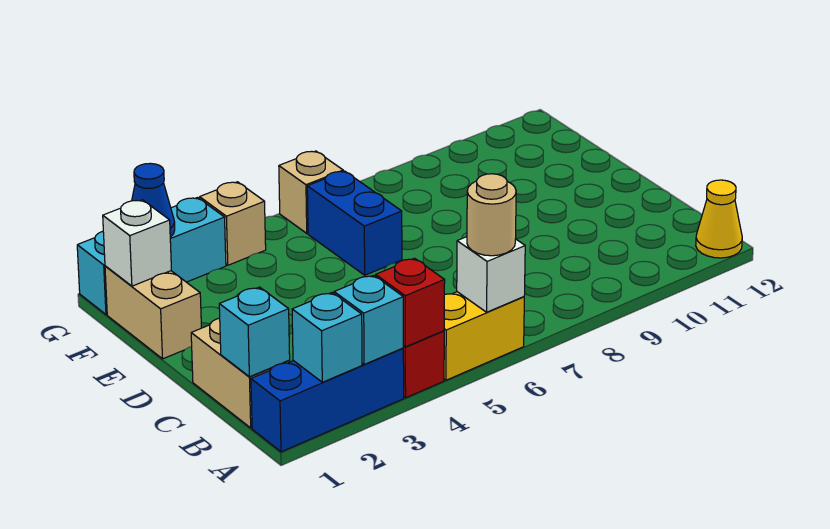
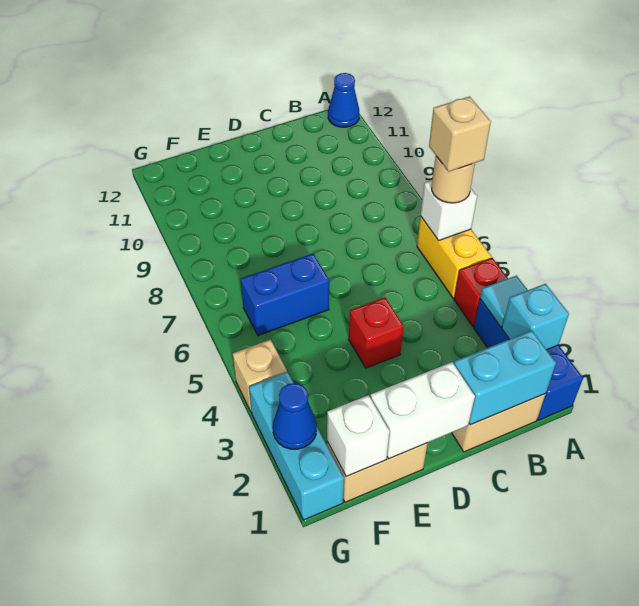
cyan 1x1 brick [334,275,403,364] -> cyan 1x1 tile [480,276,527,327]
red 1x1 brick [376,258,445,347] -> red 1x1 brick moved to [349,297,404,368]
yellow 1x1 cone [696,180,742,258] -> blue 1x1 cone [328,73,359,127]
cyan 1x1 brick [219,287,290,377] -> cyan 1x2 brick [454,331,556,425]
none -> white 1x2 brick [371,362,475,459]
tan 1x1 brick [279,151,343,233] -> tan 1x1 brick moved to [429,96,491,172]

